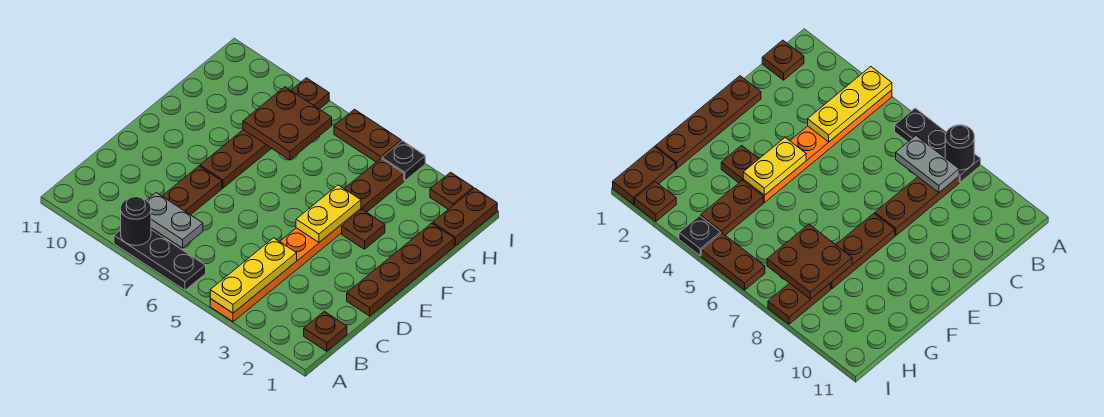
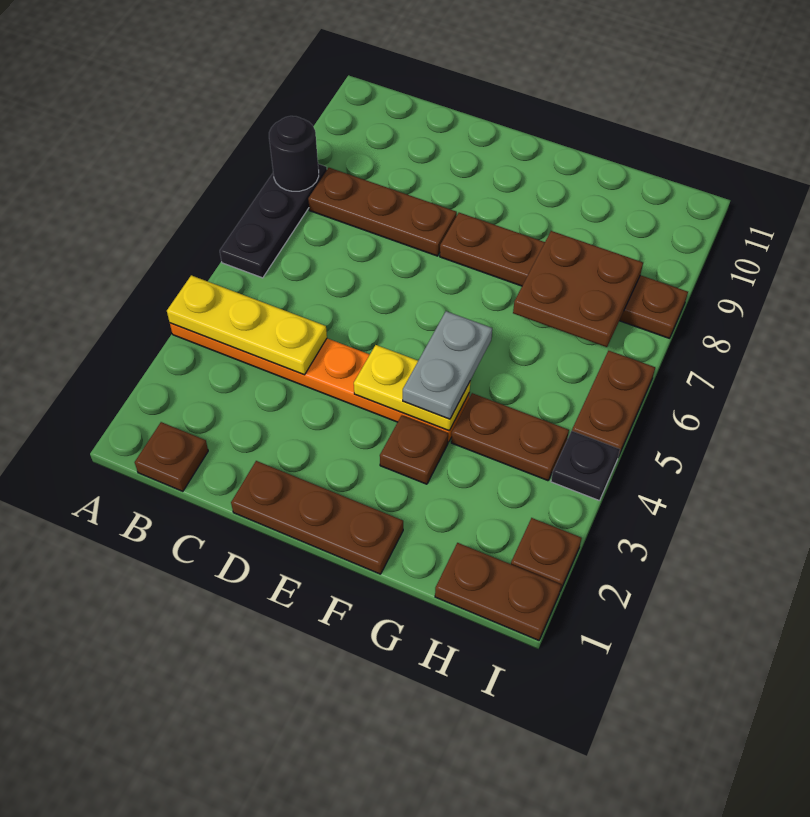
grey 1x2 plate [147,193,203,248] -> grey 1x2 plate moved to [403,311,492,419]
brown 1x4 plate [347,223,454,316] -> brown 1x3 plate [231,461,403,574]

